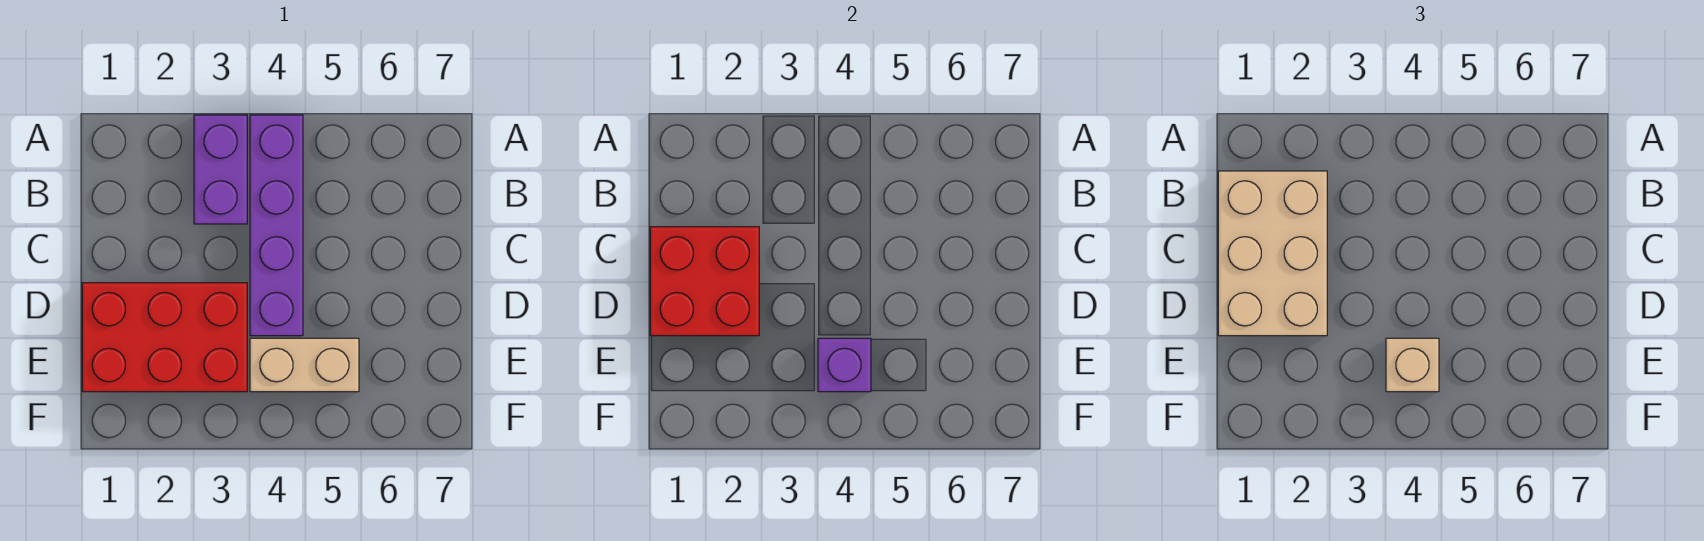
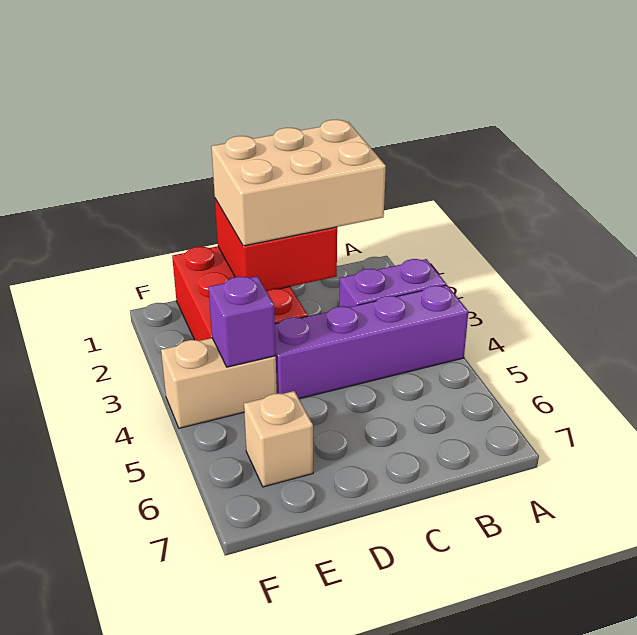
tan 1x2 brick [250,338,359,392] -> tan 1x2 brick turned to [161,338,277,428]
tan 1x1 brick [1386,338,1439,392] -> tan 1x1 brick moved to [244,391,313,487]

